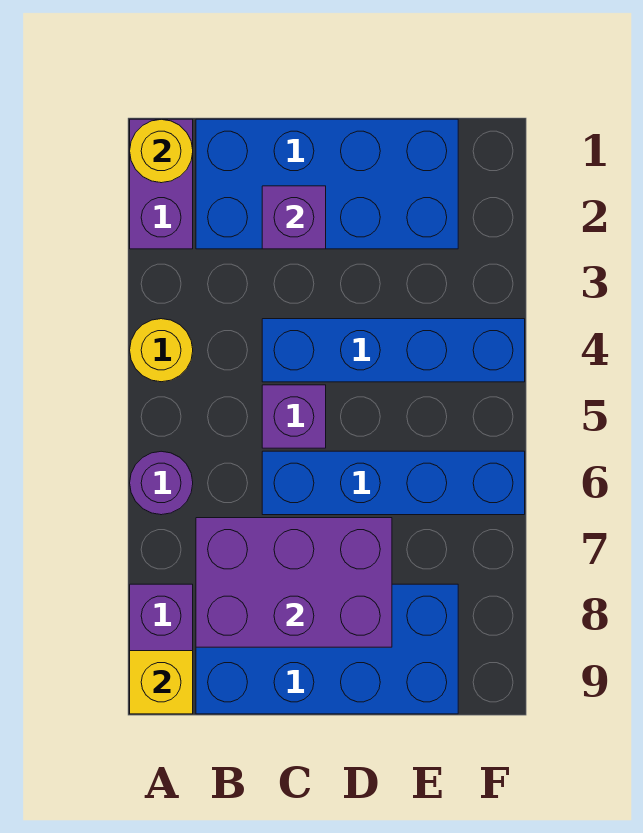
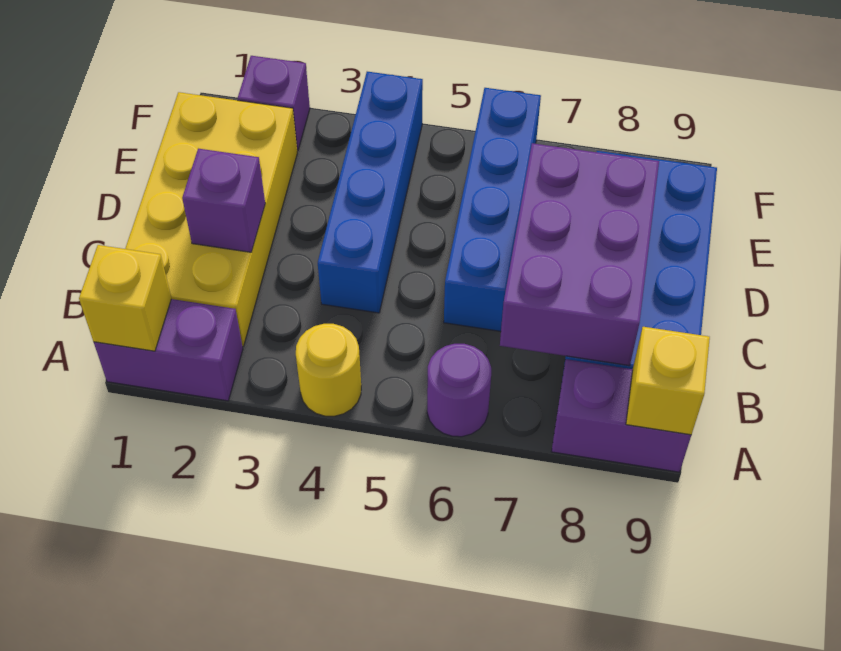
yellow 1x1 round brick [130,119,193,183] -> yellow 1x1 brick [79,245,171,351]
blue 2x4 brick [196,119,458,249] -> yellow 2x4 brick [125,92,297,347]
purple 1x1 brick [262,385,326,448] -> purple 1x1 brick moved to [238,56,310,151]

